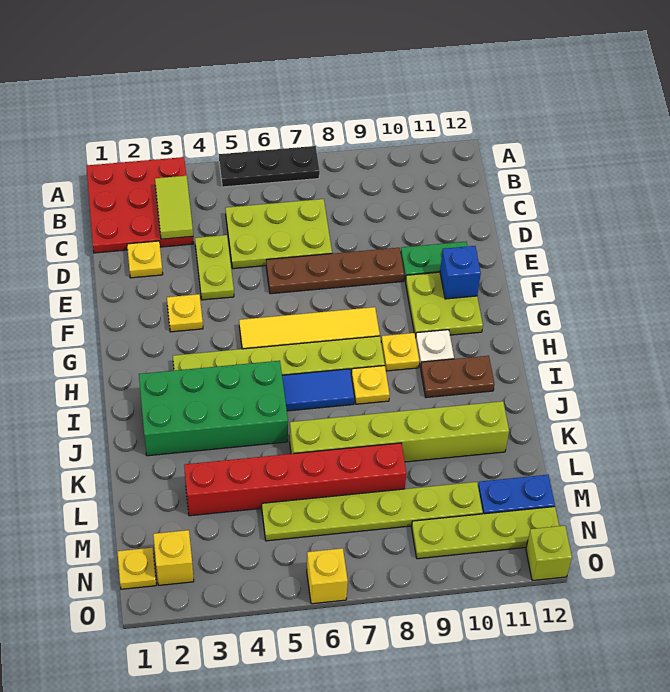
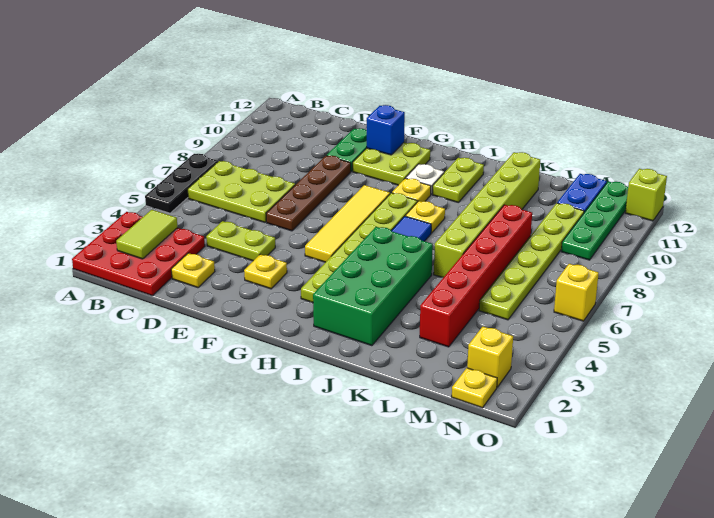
lime 1x2 tile [155,176,193,239] -> lime 1x2 tile turned to [116,210,178,259]
lime 2x3 plate [225,199,332,269] -> lime 2x3 plate turned to [188,161,295,222]
brown 1x2 plate [421,356,494,398] -> lime 1x2 plate [433,158,484,203]
lime 1x4 plate [411,507,559,559] -> green 1x4 plate [561,181,628,260]

